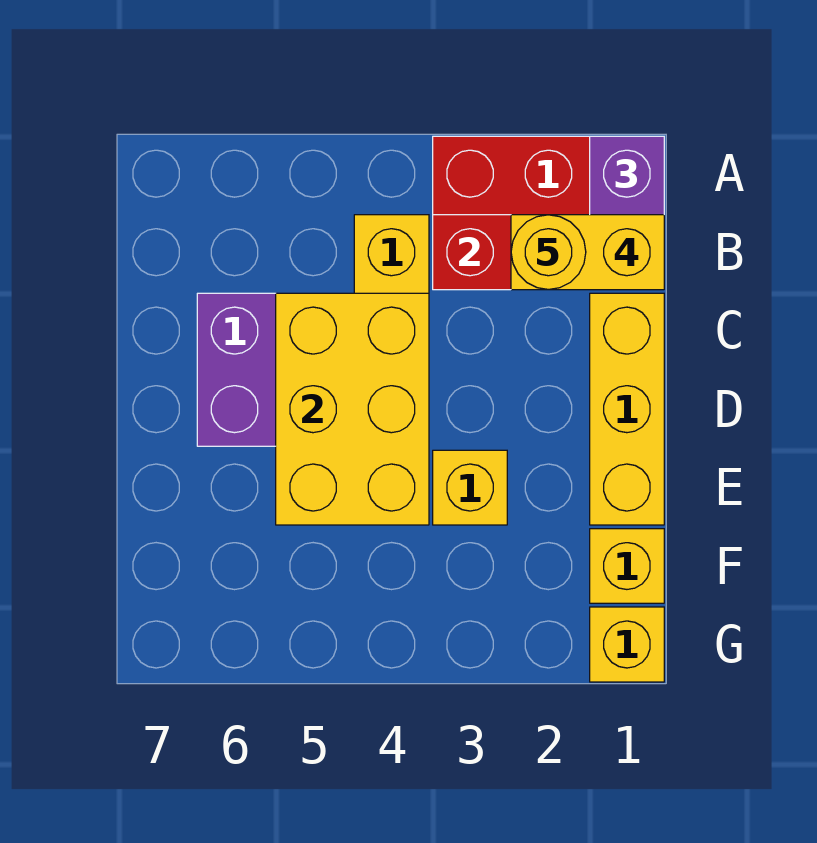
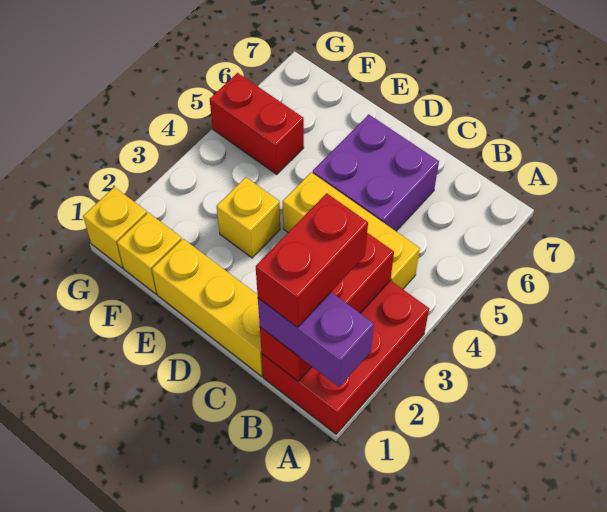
yellow 1x2 brick [511,215,664,290] -> red 1x2 brick [256,193,368,327]
yellow 1x1 round brick [511,215,586,290] -> none
yellow 2x3 brick [276,293,429,525] -> none
none -> red 1x2 brick [210,73,304,174]

